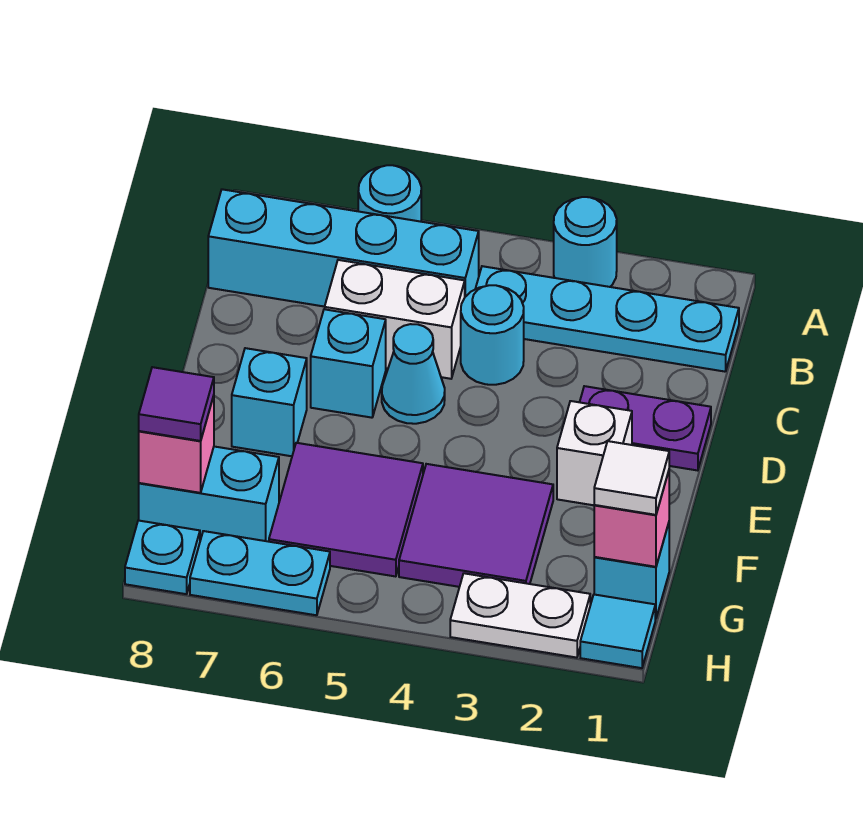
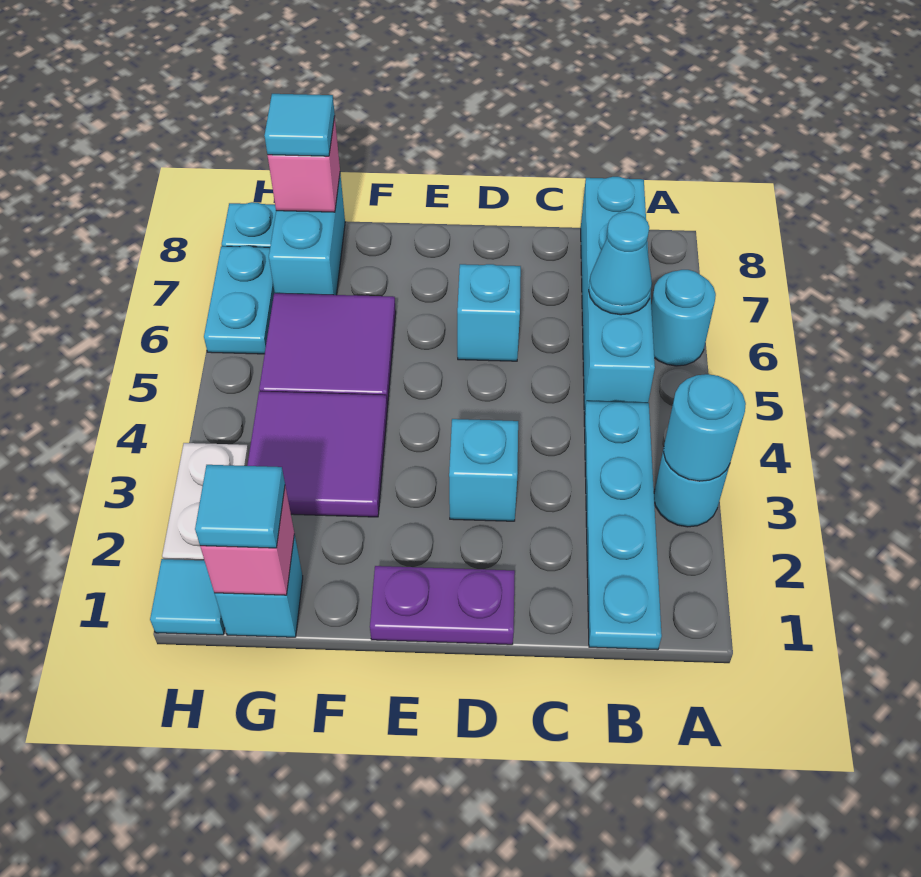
cyan 1x1 round brick [461,285,524,385] -> cyan 1x1 round brick moved to [663,374,746,481]
white 1x2 brick [325,260,465,379] -> none
purple 1x2 plate [580,386,711,471] -> purple 1x2 plate turned to [370,566,515,645]
cyan 1x1 cone [382,324,445,424] -> cyan 1x1 cone moved to [589,212,652,315]
white 1x1 brick [557,401,632,505] -> none
cyan 1x1 brick [232,348,307,456] -> cyan 1x1 brick moved to [449,419,518,521]
white 1x1 tile [594,441,669,515] -> cyan 1x1 tile [195,465,285,548]
purple 1x1 tile [139,367,214,441] -> cyan 1x1 tile [264,94,335,156]

